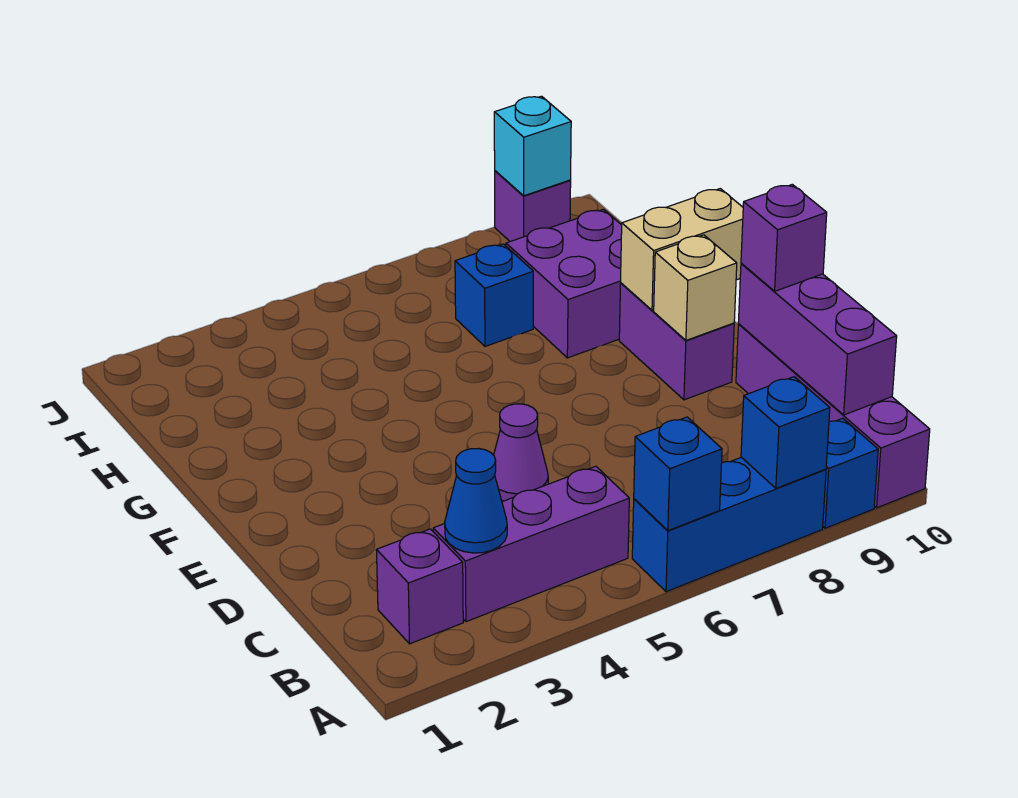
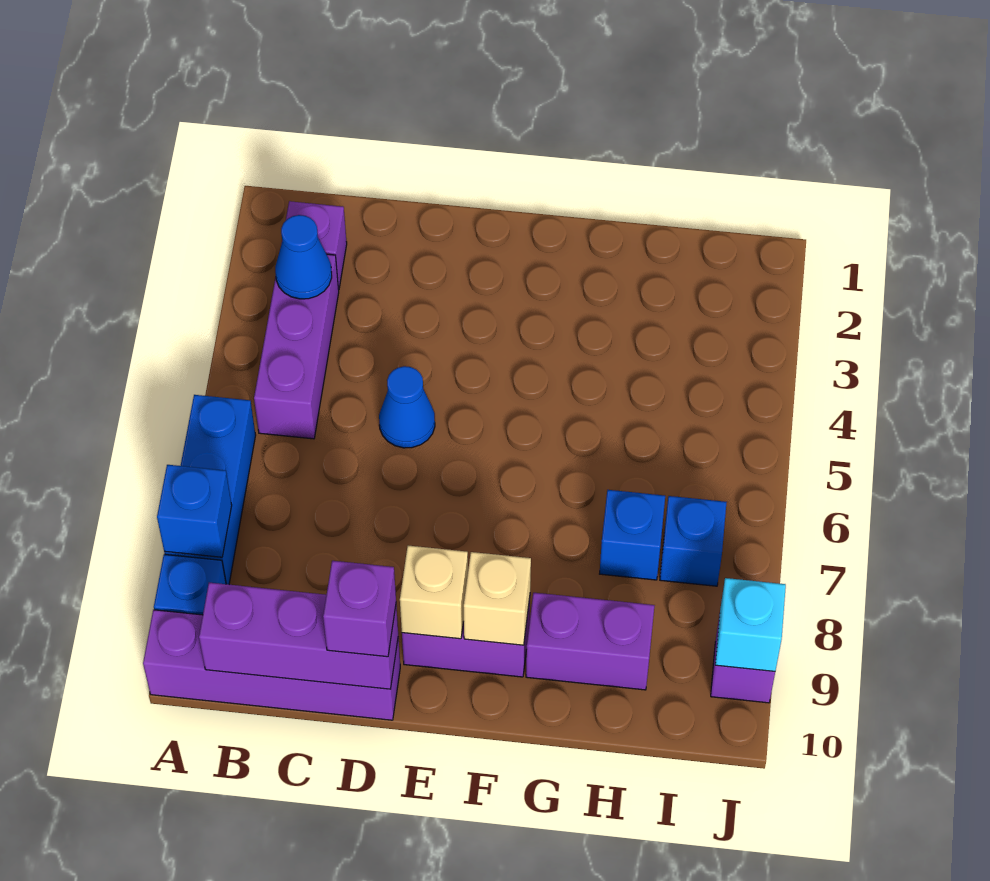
blue 1x1 brick [634,417,722,531] -> blue 1x1 brick moved to [660,496,727,586]
purple 1x1 cone [494,404,548,501] -> blue 1x1 cone [379,366,435,448]
tan 1x2 brick [621,189,743,310] -> tan 1x1 brick [464,552,531,645]
purple 2x2 brick [506,209,622,358] -> purple 1x2 brick [526,593,655,690]

